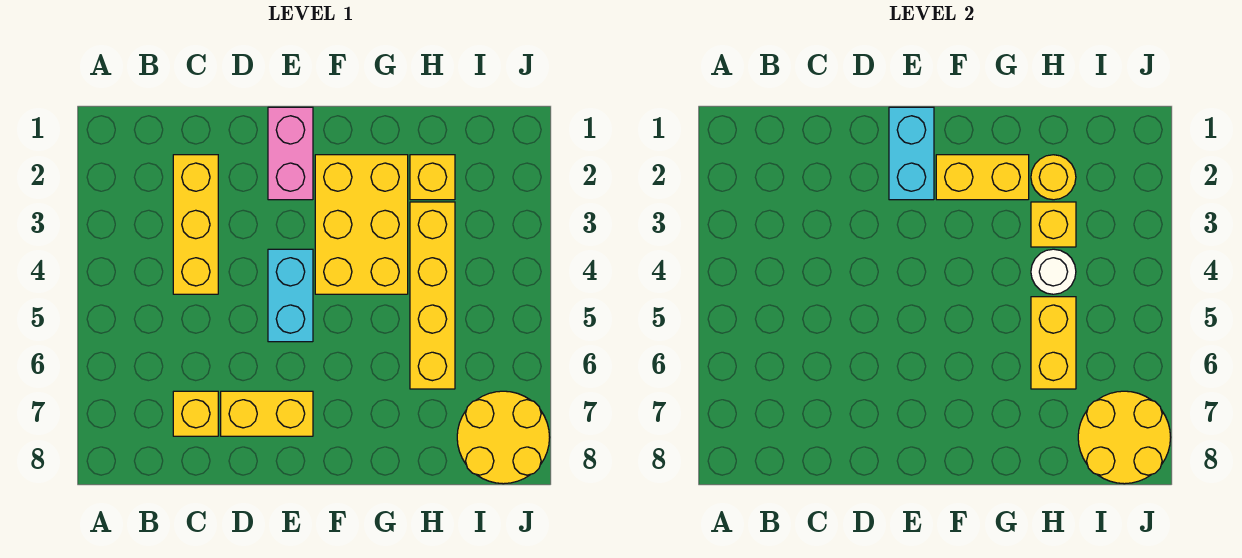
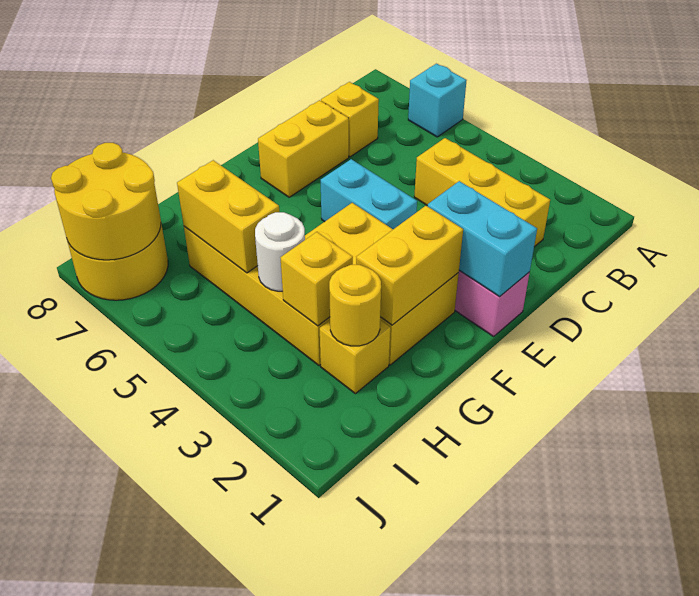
none -> cyan 1x1 brick [408,64,467,137]

